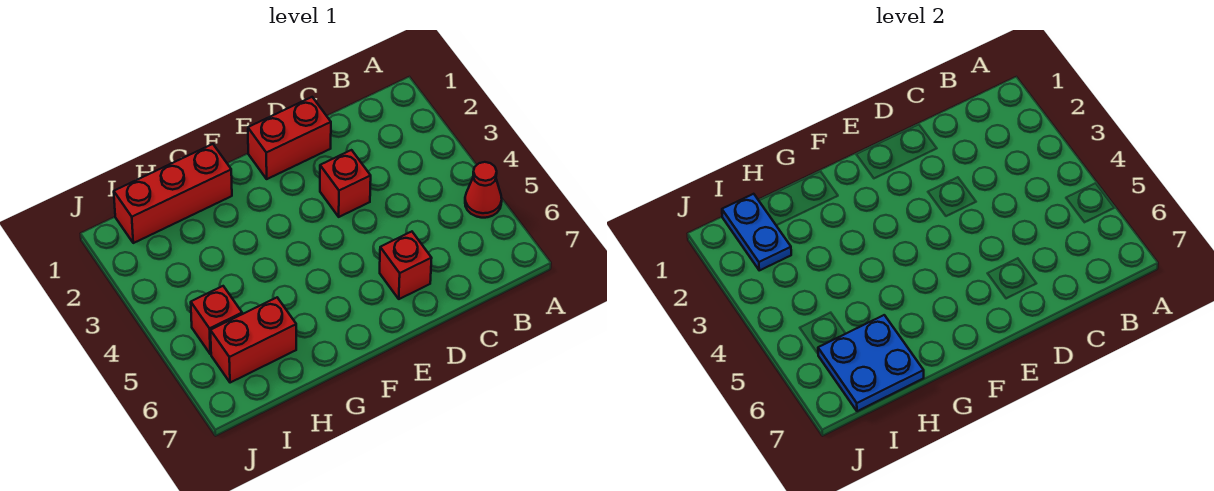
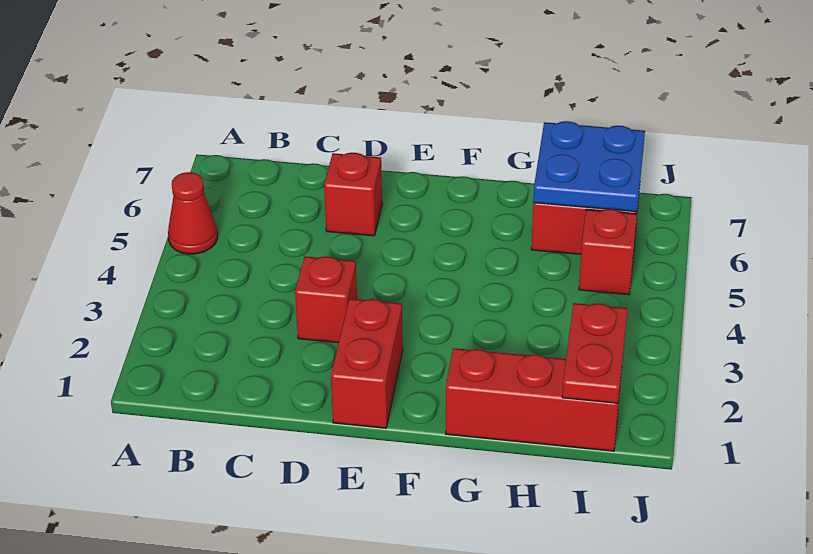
red 1x2 brick [248,97,331,179] -> red 1x2 brick turned to [331,299,403,428]
blue 1x2 plate [722,194,791,270] -> red 1x2 plate [562,303,627,403]

